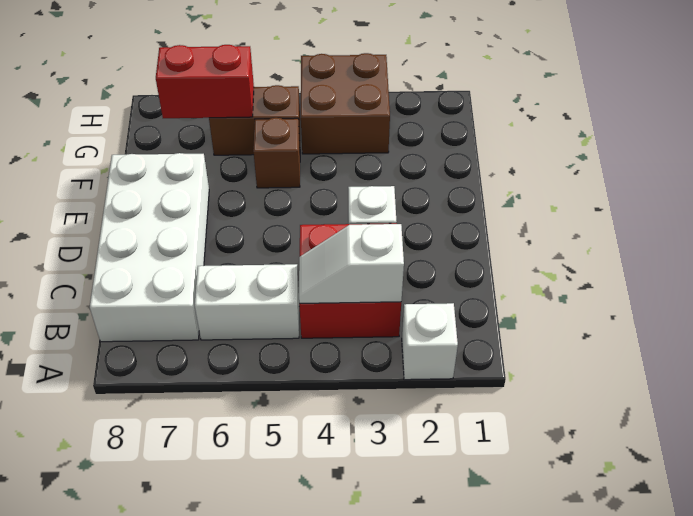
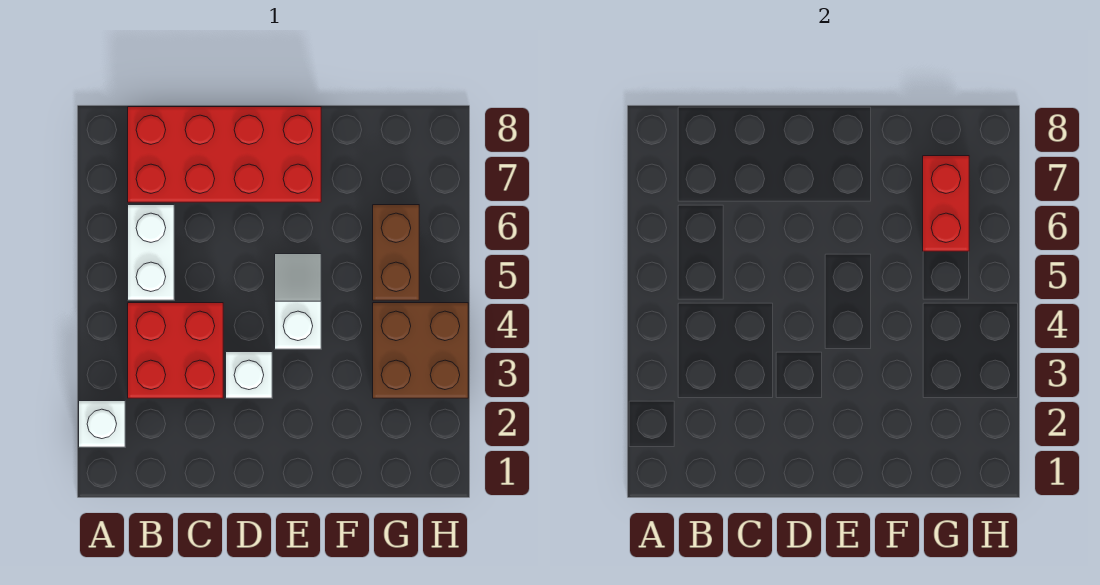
white 1x2 slope [299,224,404,303] -> white 1x2 slope moved to [275,254,321,349]
white 2x4 brick [90,153,209,342] -> red 2x4 brick [128,107,321,202]
brown 1x1 brick [253,118,300,188] -> none

